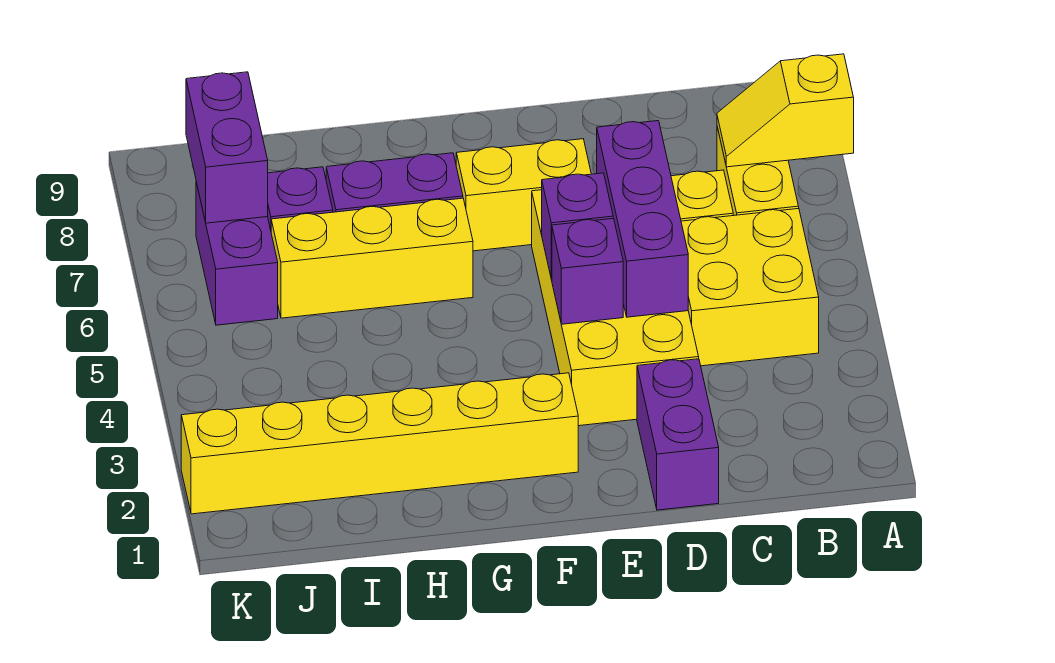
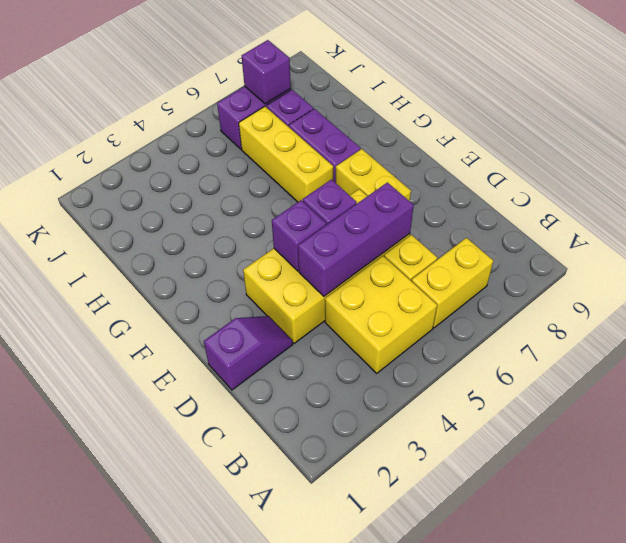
yellow 1x2 slope [717,54,854,167] -> none
purple 1x2 brick [637,359,719,510] -> purple 1x2 slope [204,316,293,390]
yellow 1x6 brick [181,373,578,514] -> none
purple 1x2 brick [186,72,268,223] -> purple 1x1 brick [242,40,291,104]

